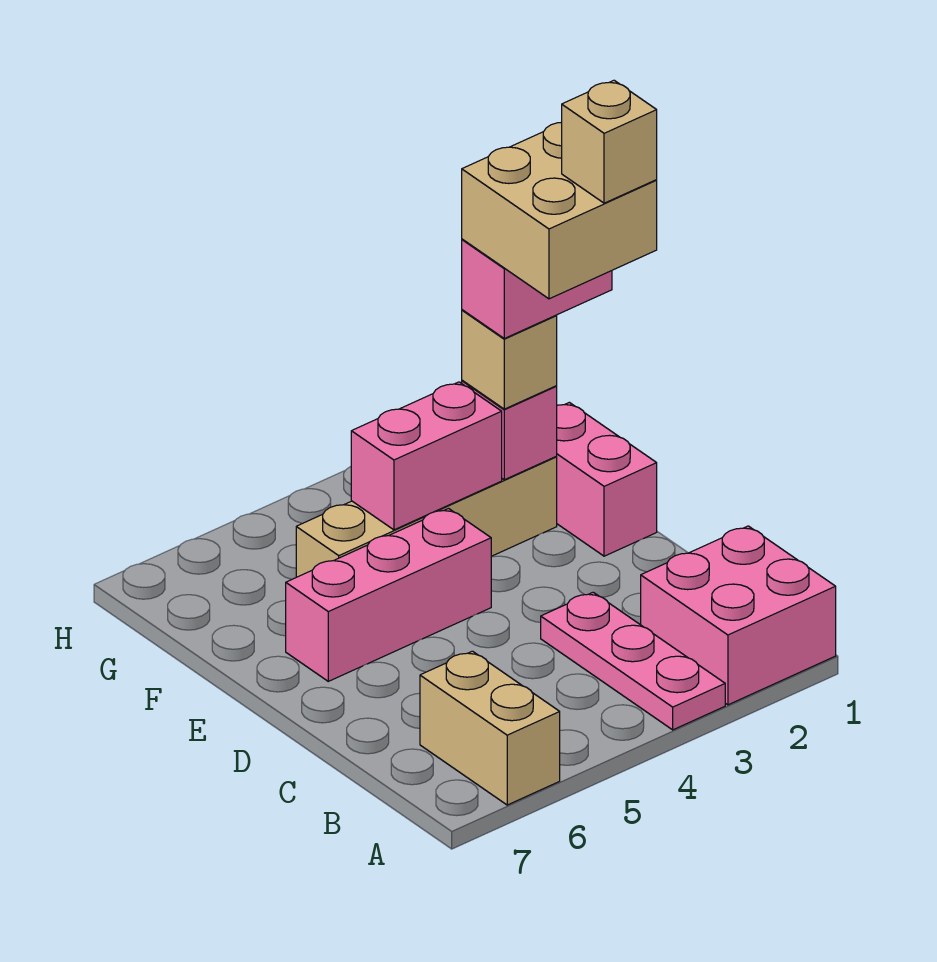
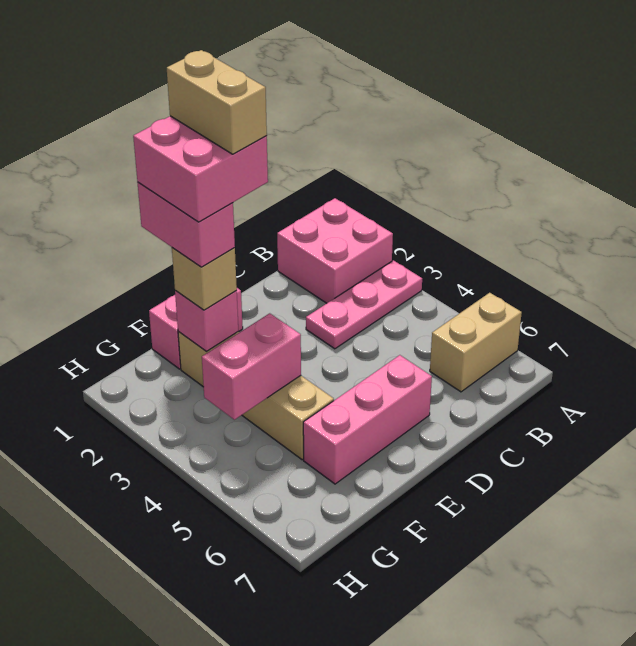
tan 2x2 brick [462,122,657,299] -> pink 2x2 brick [133,116,268,222]
tan 1x1 brick [562,80,657,203] -> tan 1x2 brick [167,50,267,154]
pink 1x3 brick [286,509,491,681] -> pink 1x3 brick turned to [303,355,432,484]
pink 1x2 brick [351,382,502,530] -> pink 1x2 brick turned to [202,313,301,420]

